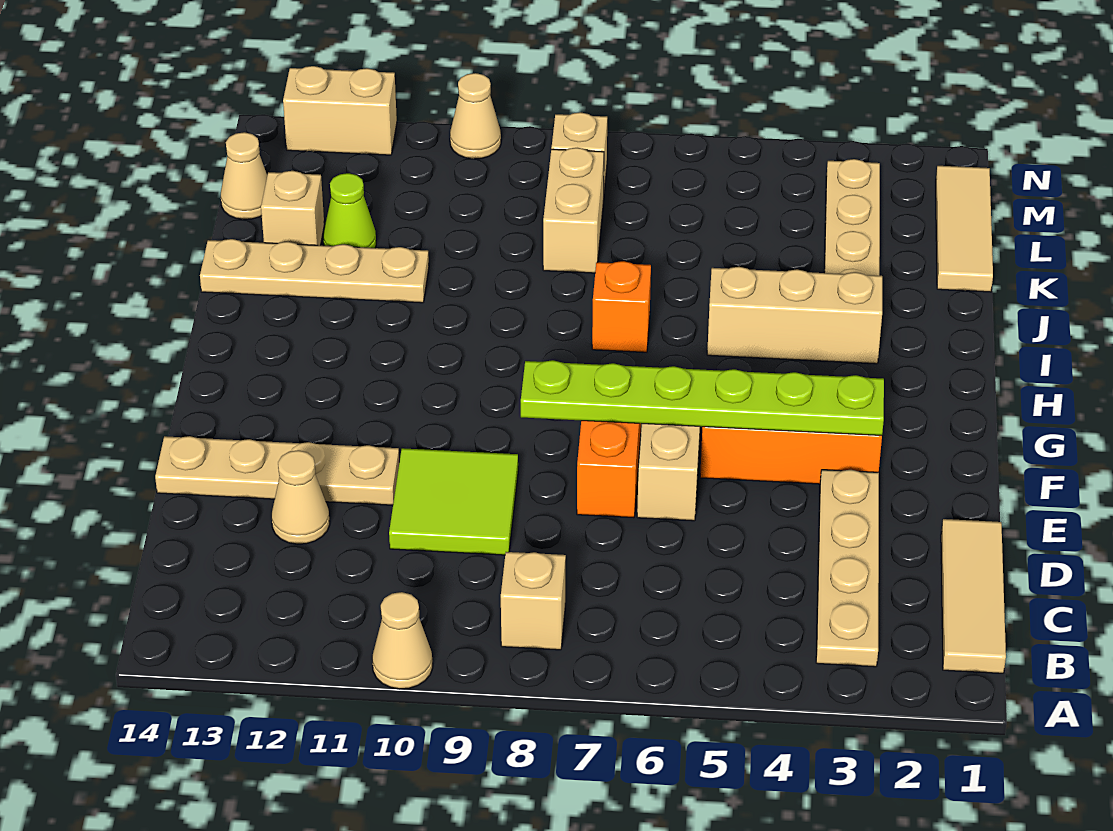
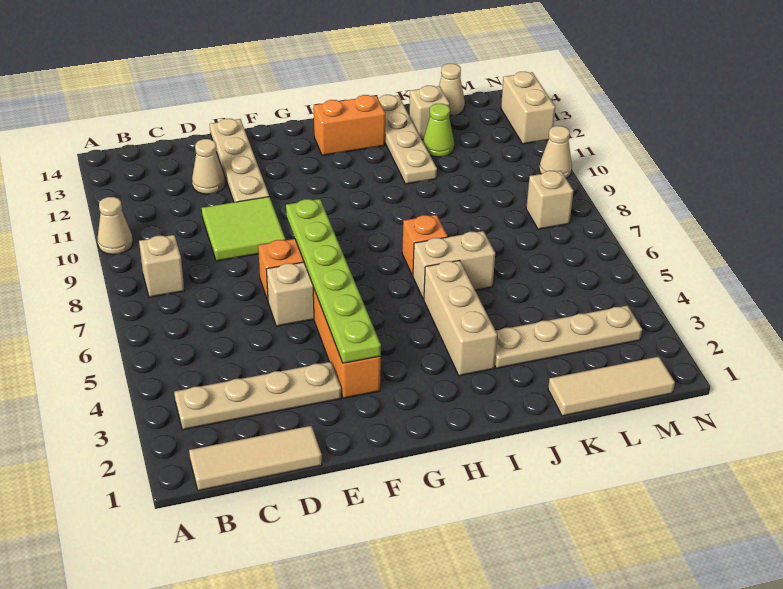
none -> orange 1x2 brick [314,95,385,156]
tan 1x2 brick [543,148,604,273] -> tan 1x2 brick moved to [413,231,495,299]

